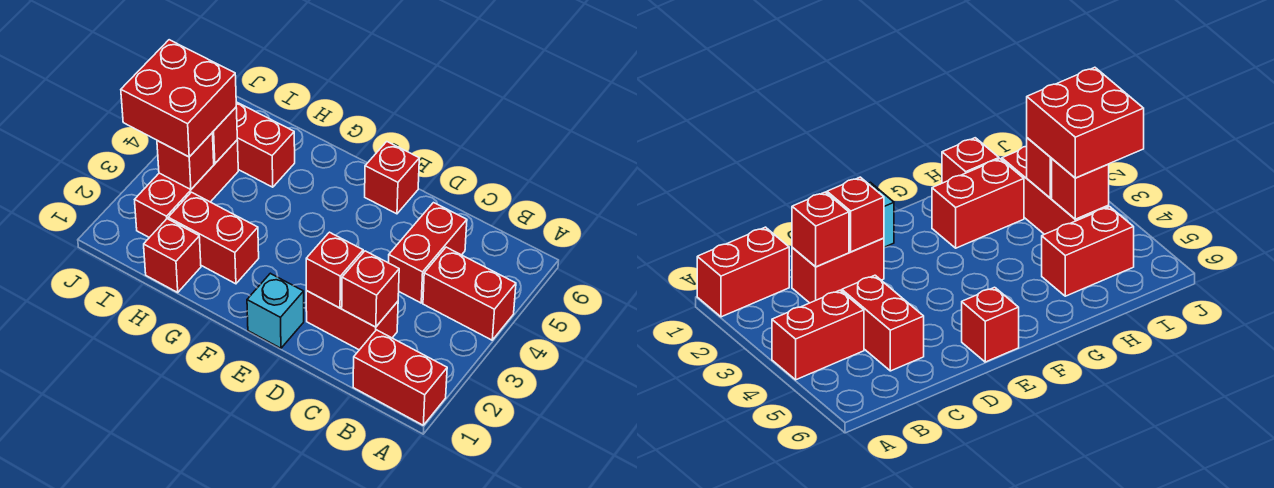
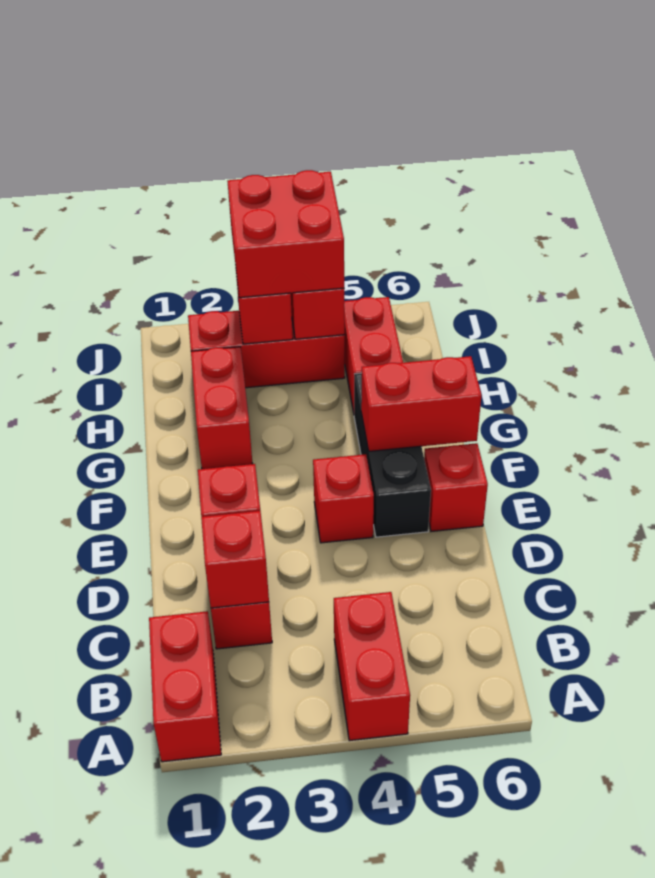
red 1x2 brick [389,203,467,303] -> red 1x2 brick moved to [361,356,482,451]
cyan 1x1 brick [247,273,304,348] -> none
none -> black 1x3 brick [354,373,431,537]
red 1x1 brick [144,219,201,292] -> red 1x1 brick moved to [313,454,374,543]

